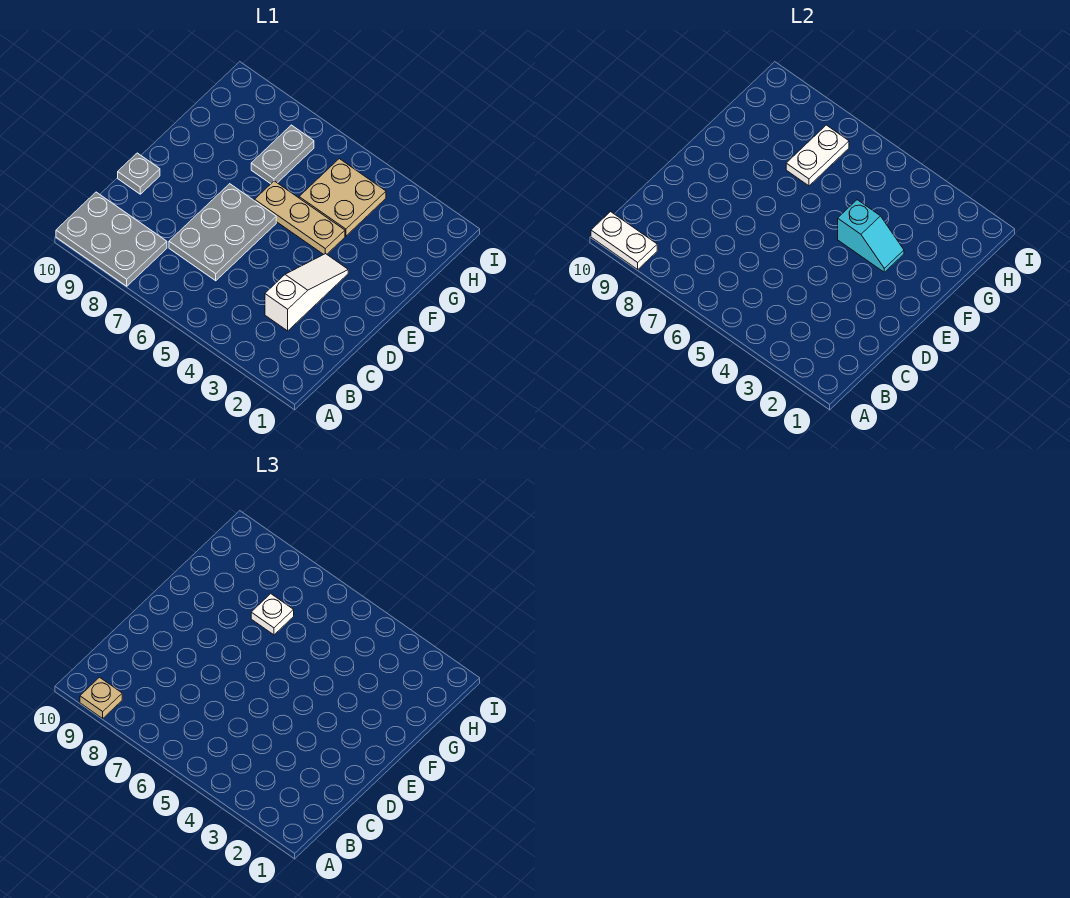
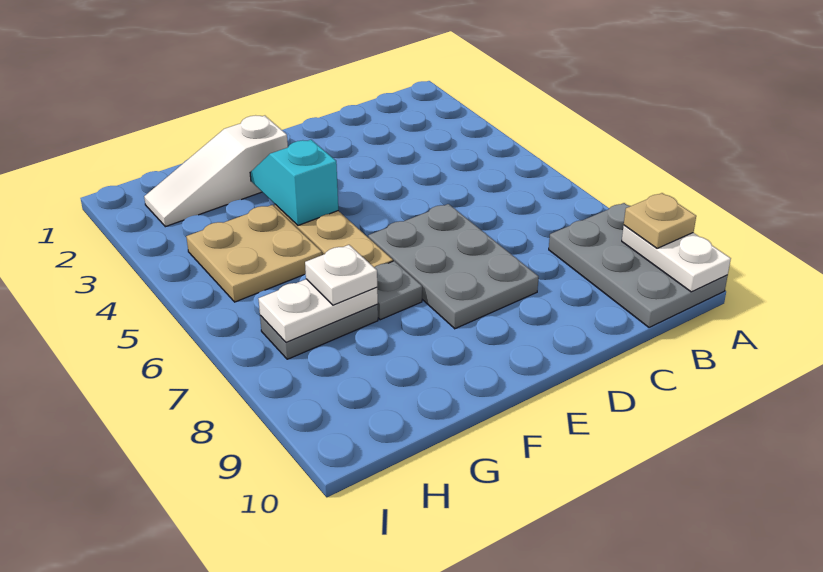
white 1x3 slope [265,254,348,331] -> white 1x3 slope moved to [144,115,288,227]
grey 2x3 plate [169,184,276,281] -> grey 2x3 plate turned to [368,204,539,329]
grey 1x1 plate [118,153,160,194] -> grey 1x1 plate moved to [374,261,422,320]

